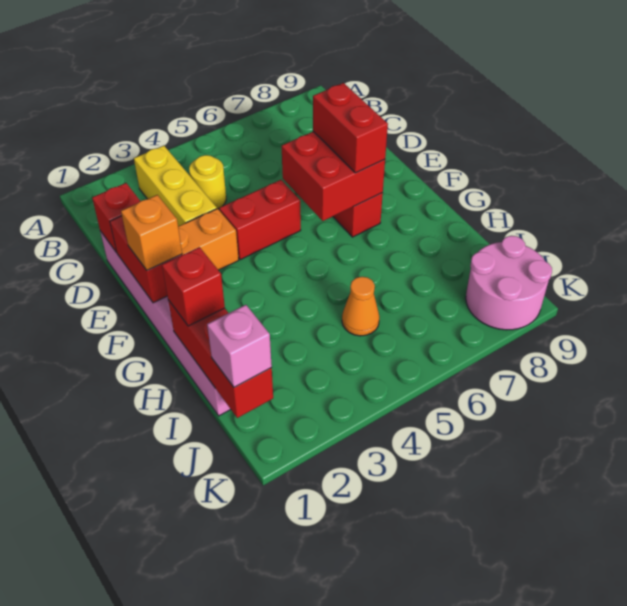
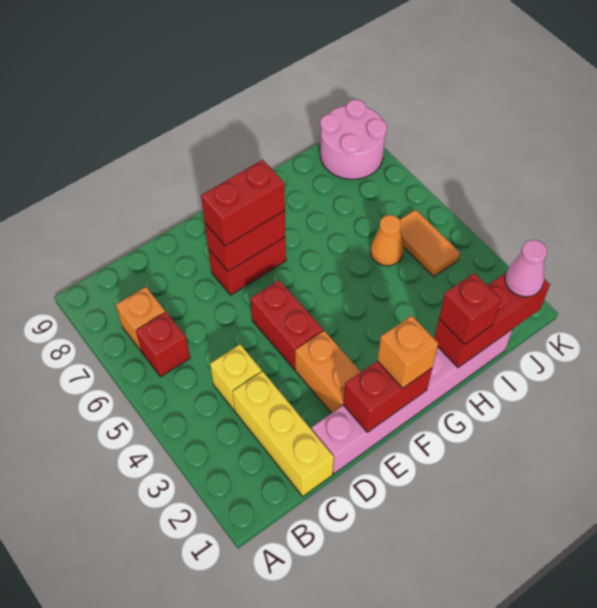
yellow 1x3 brick [134,146,217,226] -> yellow 1x3 brick turned to [232,371,334,496]
none -> orange 1x1 brick [116,287,165,351]
yellow 1x1 round brick [189,155,226,209] -> yellow 1x1 brick [210,344,262,410]
red 1x1 brick [92,183,140,252] -> red 1x1 brick moved to [136,312,190,377]
red 2x2 brick [282,132,385,221] -> red 1x2 brick [205,211,285,272]
pink 1x1 brick [207,305,272,387] -> pink 1x1 cone [505,240,547,297]
none -> orange 1x2 tile [400,210,460,277]

